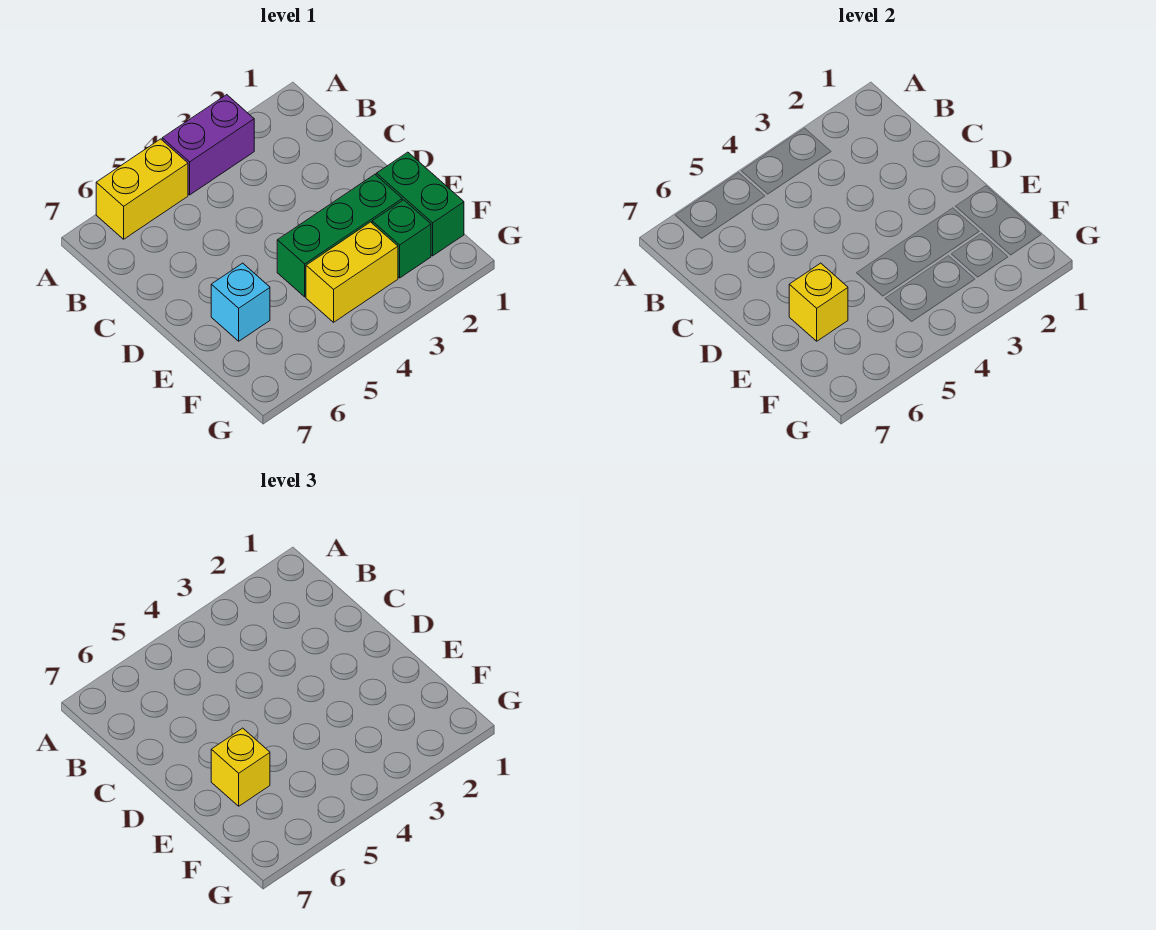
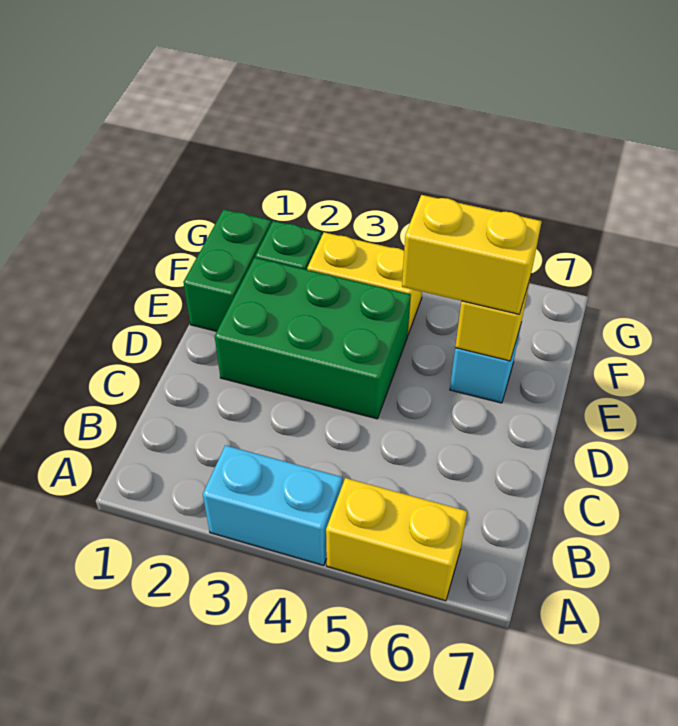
purple 1x2 brick [162,95,254,195] -> cyan 1x2 brick [203,445,342,566]
green 1x3 brick [277,174,402,297] -> green 2x3 brick [215,258,411,419]
yellow 1x1 brick [211,728,270,806] -> yellow 1x2 brick [402,195,542,314]

